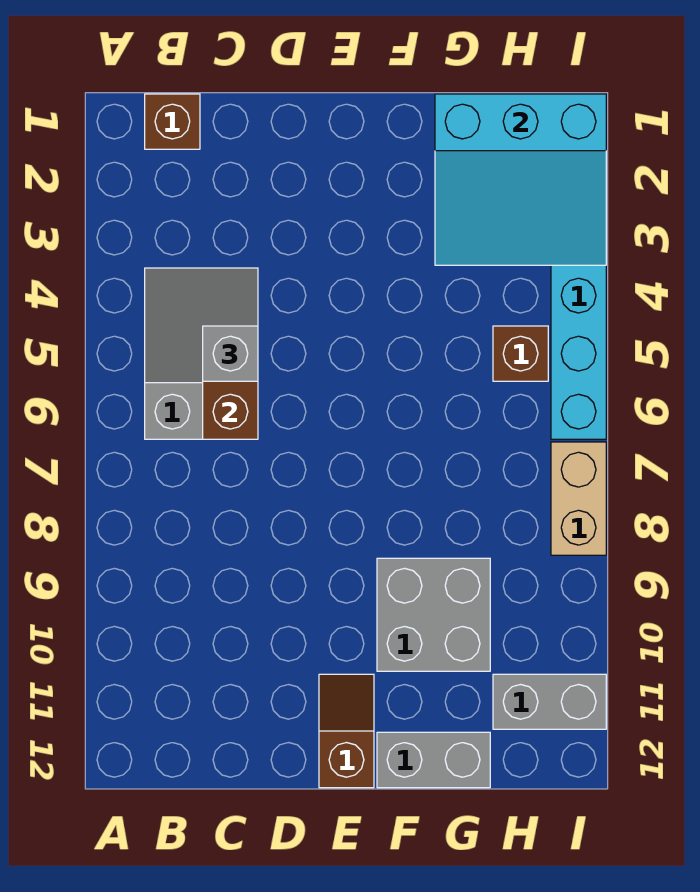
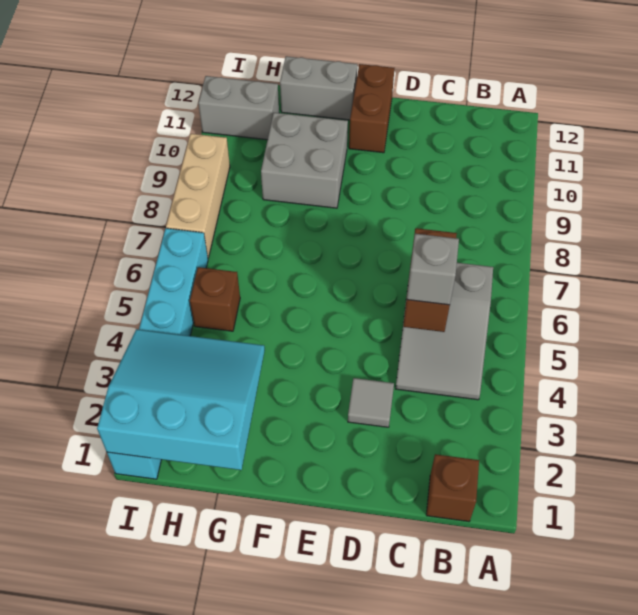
none -> grey 1x1 tile [348,378,394,427]
brown 1x2 slope [319,674,374,788] -> brown 1x2 brick [349,64,394,153]
tan 1x2 brick [551,442,606,555] -> tan 1x3 brick [166,134,230,258]

